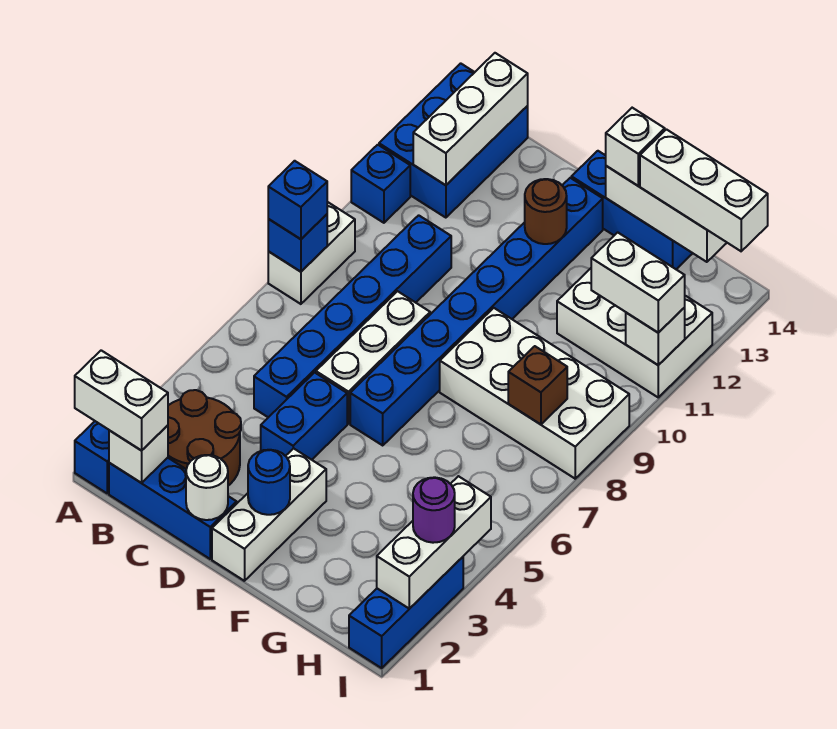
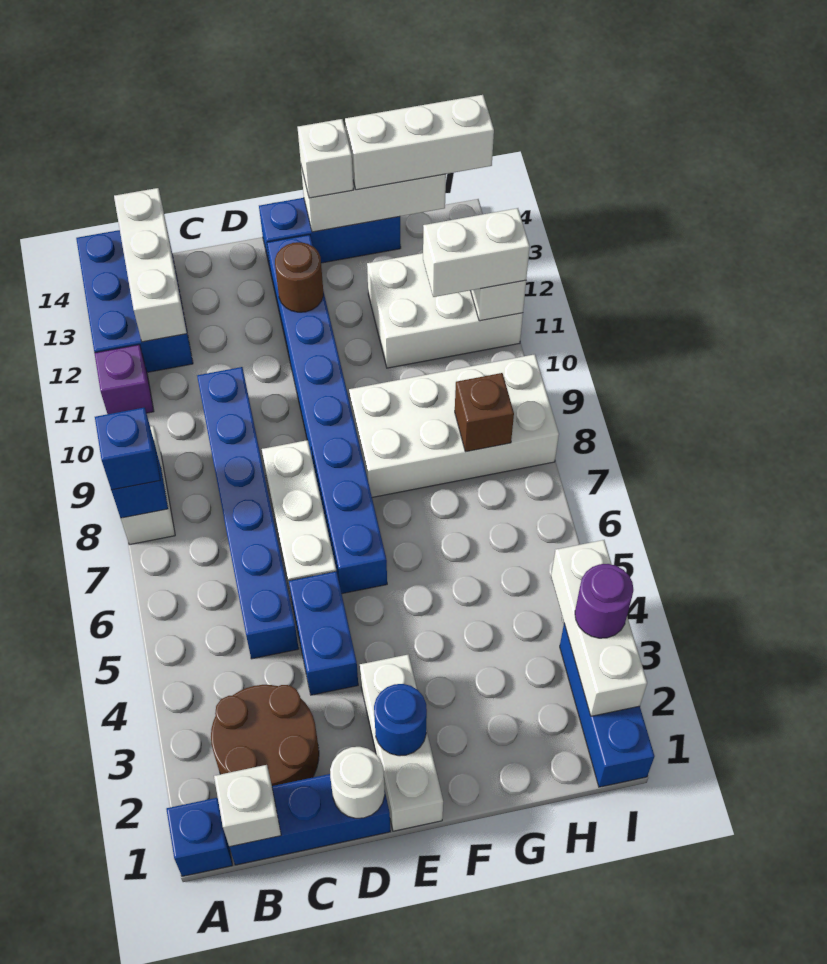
white 1x2 brick [75,350,168,451] -> none
blue 1x1 brick [351,145,410,223] -> purple 1x1 brick [94,345,154,414]

